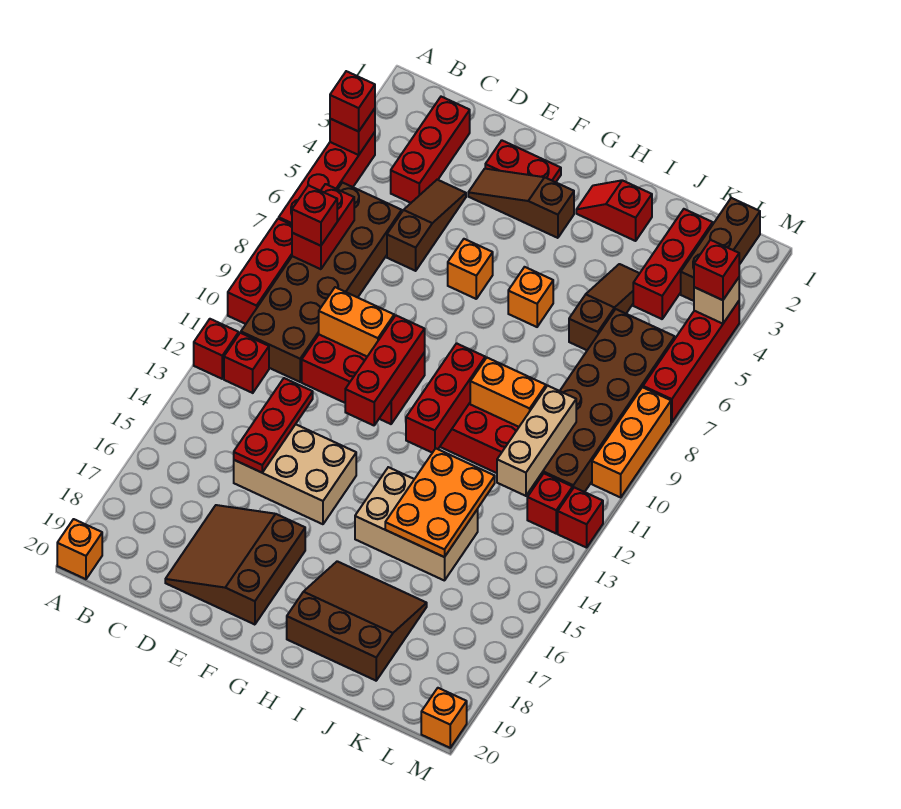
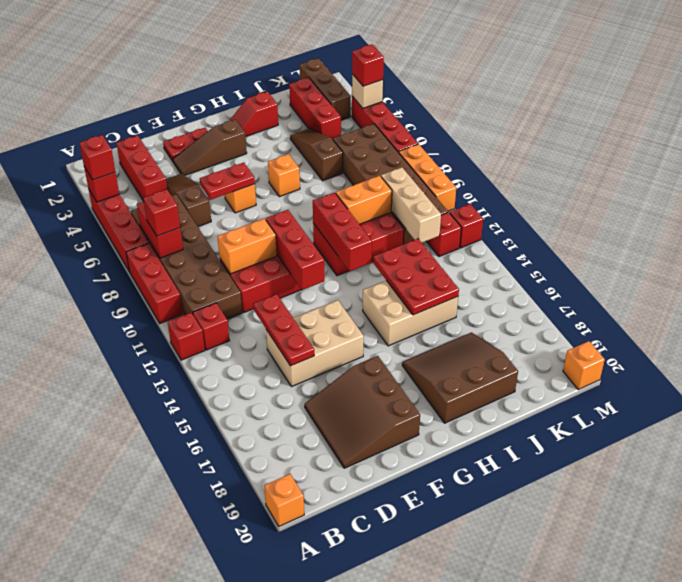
none -> red 1x2 plate [200,163,255,200]
orange 2x3 plate [385,448,495,557] -> red 2x3 plate [373,239,459,315]

